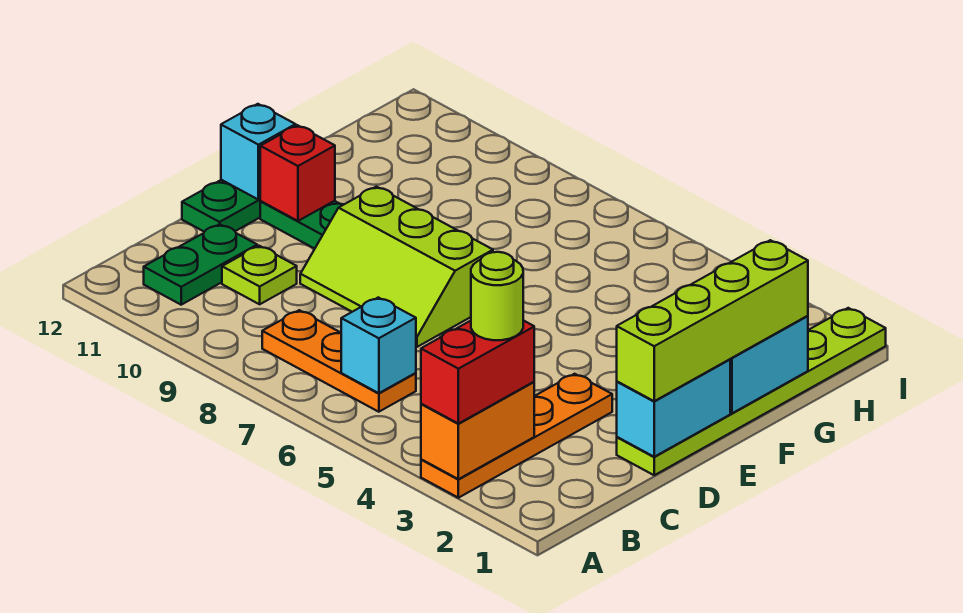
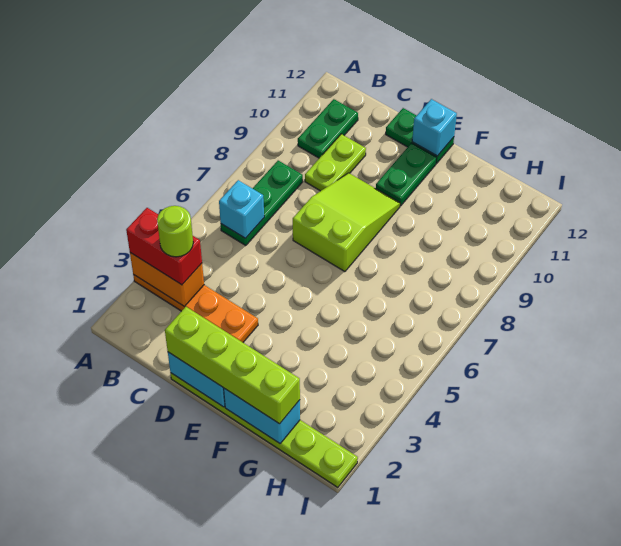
orange 1x3 plate [262,310,416,412] -> green 1x3 plate [221,161,303,246]
green 1x2 plate [144,224,257,305] -> green 1x2 plate turned to [298,99,358,158]
lime 1x1 plate [222,246,297,304] -> lime 1x2 plate [305,134,366,191]
lime 2x3 slope [300,187,493,347] -> lime 2x3 slope turned to [293,173,400,272]
red 1x1 brick [260,125,335,221] -> none

